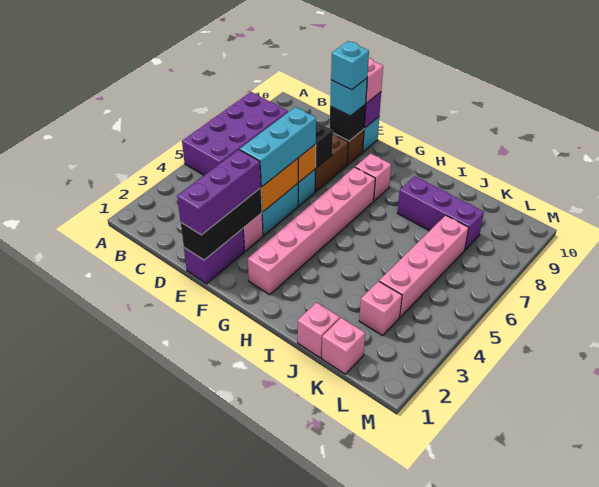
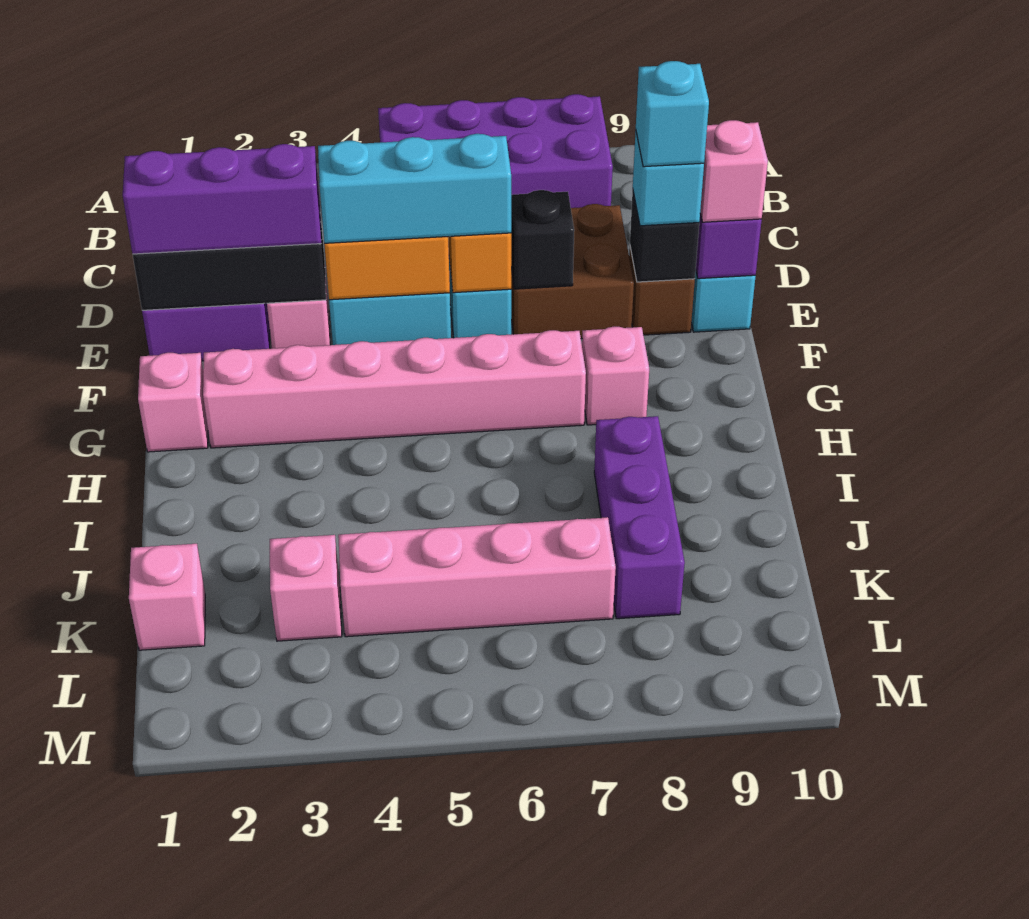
pink 1x1 brick [298,303,340,358] -> pink 1x1 brick moved to [138,353,208,452]

